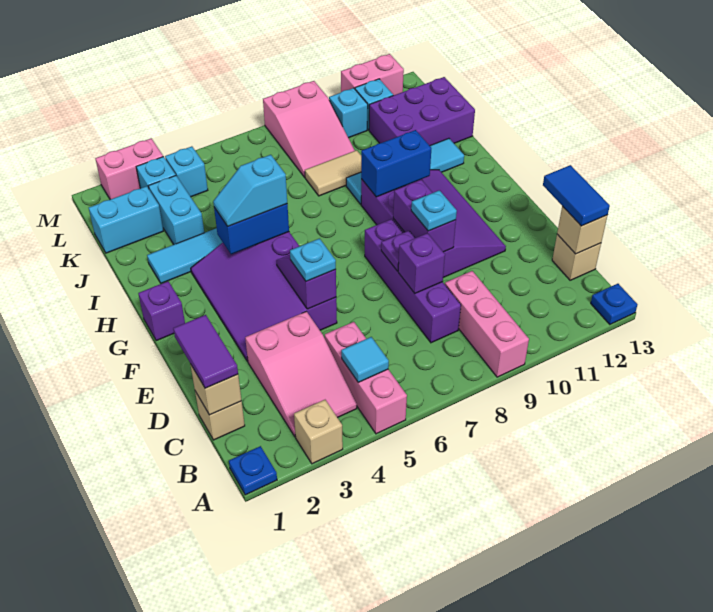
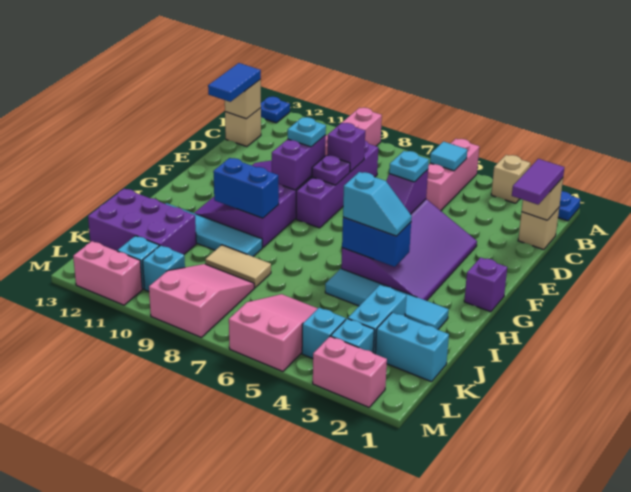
pink 2x3 slope [245,311,357,437] -> pink 2x3 slope moved to [229,294,318,371]

